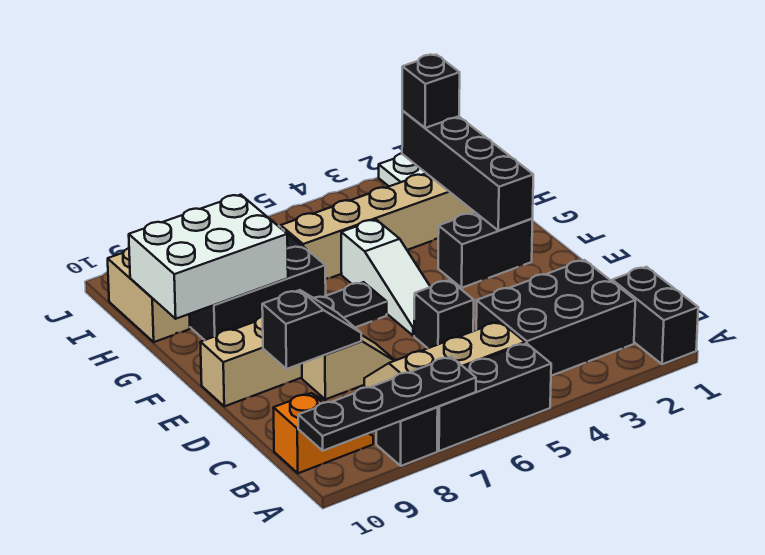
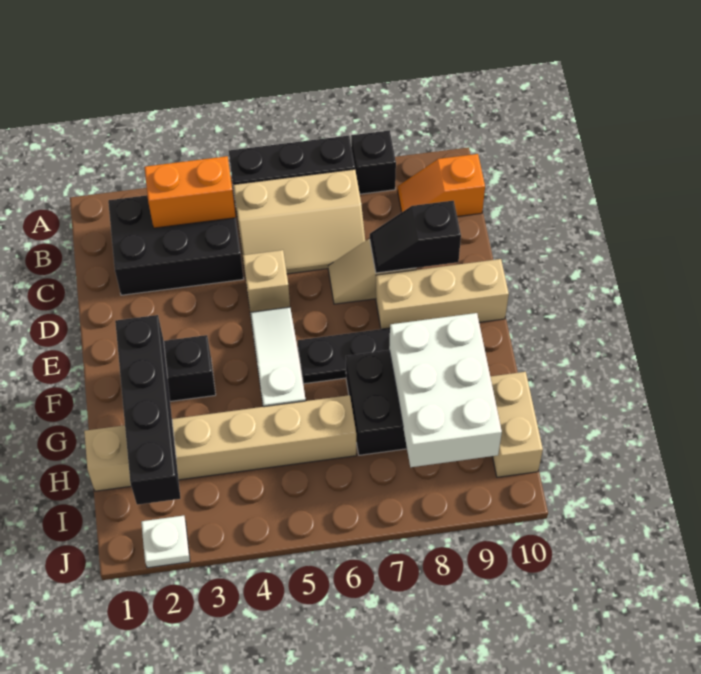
black 1x2 brick [612,267,698,364] -> none
black 1x4 plate [298,357,476,451] -> none
none -> orange 1x2 brick [144,156,236,228]
black 1x1 brick [414,280,474,348] -> tan 1x1 brick [243,250,290,312]
white 2x3 brick [129,195,288,319] -> white 2x3 brick turned to [389,313,502,467]
black 1x1 brick [402,55,460,128] -> none

